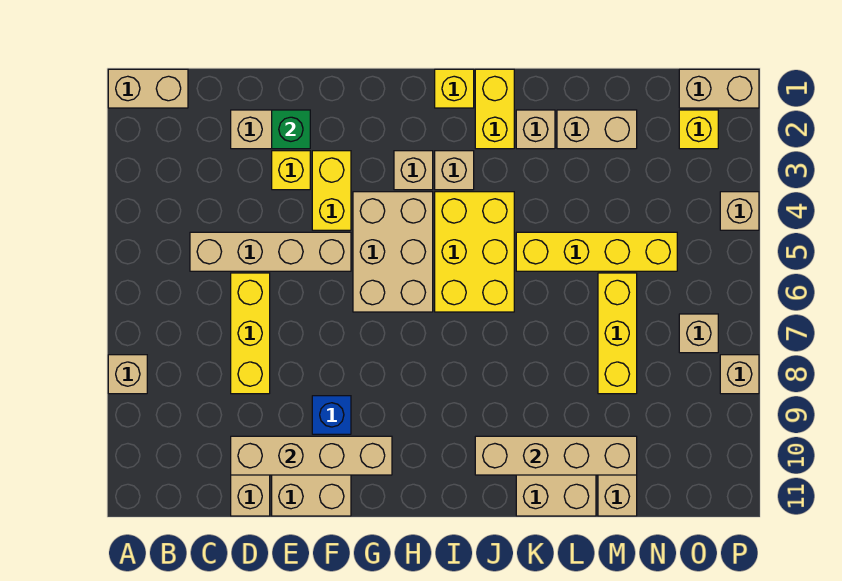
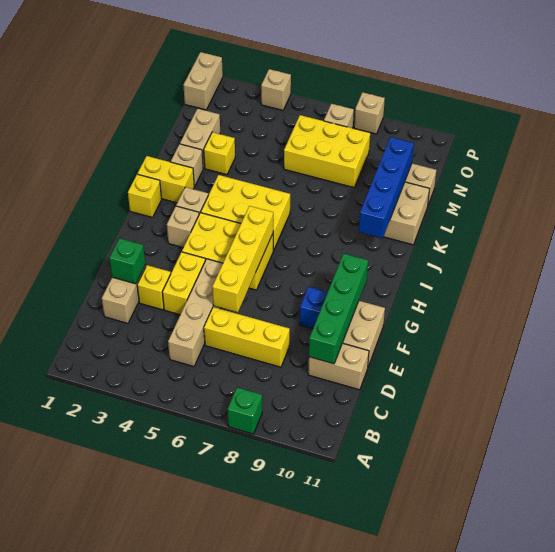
tan 1x2 brick [108,69,188,108] -> none
tan 1x1 brick [108,355,147,394] -> green 1x1 brick [227,388,262,434]
tan 1x4 brick [231,436,392,475] -> green 1x4 brick [309,254,368,364]
yellow 1x2 brick [312,151,351,230] -> yellow 1x2 brick turned to [163,252,205,315]
tan 2x3 brick [353,192,433,312] -> yellow 2x3 brick [182,213,273,290]
tan 1x4 brick [475,436,637,475] -> blue 1x4 brick [359,137,414,238]
yellow 1x4 brick [516,232,677,271] -> yellow 1x4 brick moved to [212,206,274,312]
yellow 1x3 brick [598,273,637,394] -> yellow 2x3 brick [284,115,370,188]
yellow 1x1 brick [679,110,718,149] -> yellow 1x1 brick moved to [204,132,235,175]

